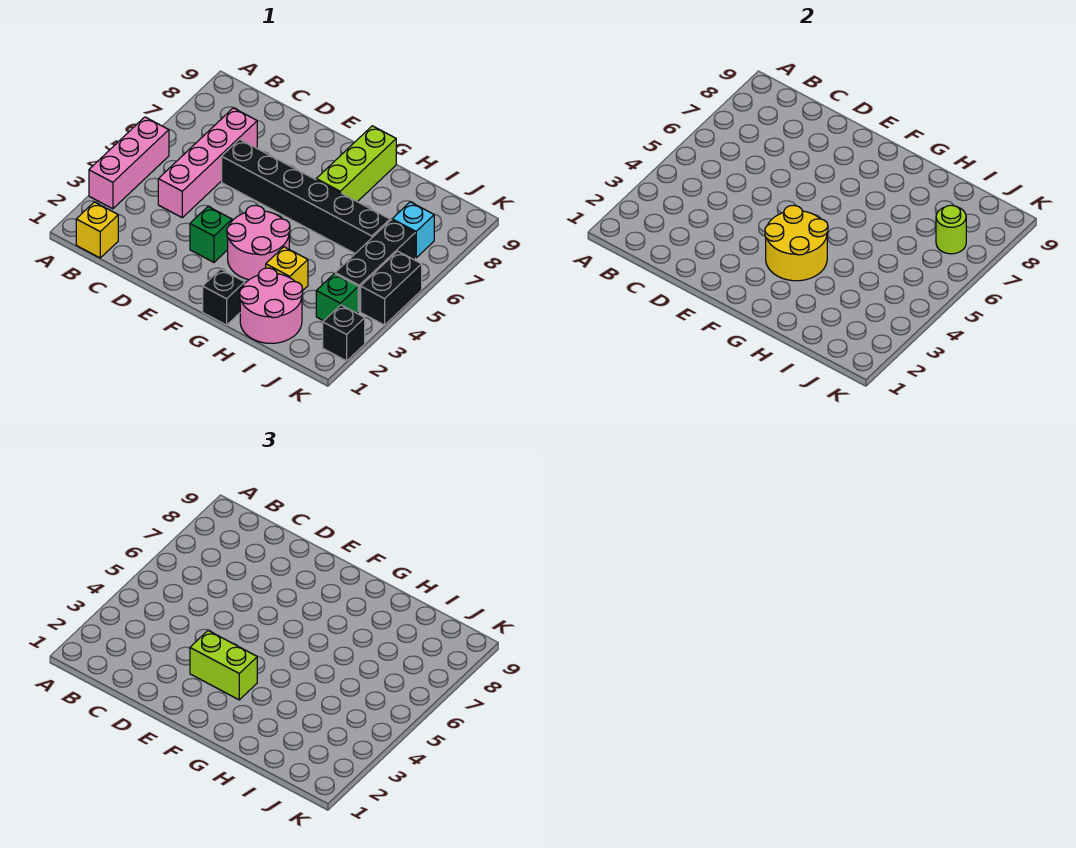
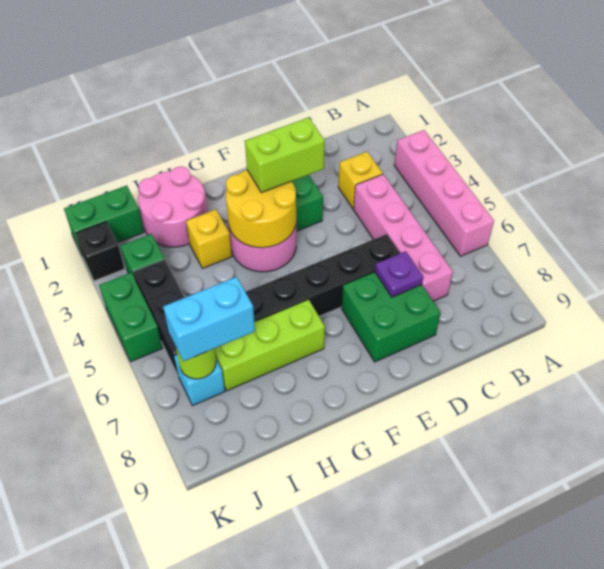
pink 1x3 brick [89,117,169,209] -> pink 1x4 brick [394,130,494,256]
yellow 1x1 brick [76,202,118,258] -> yellow 1x1 brick moved to [338,152,383,209]
none -> green 2x2 brick [341,272,441,362]
none -> purple 1x1 plate [375,251,423,297]
black 1x1 brick [203,269,245,325] -> none
lime 1x3 brick [316,126,396,202] -> lime 1x3 brick turned to [214,300,325,391]
none -> cyan 1x2 brick [163,277,255,361]
none -> green 1x2 brick [64,186,144,254]
black 1x2 brick [361,251,422,325] -> green 1x2 brick [99,273,163,362]

